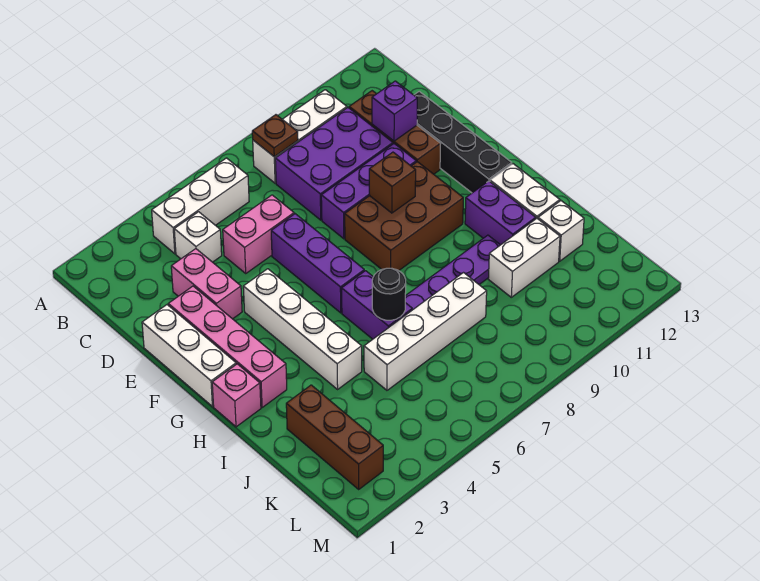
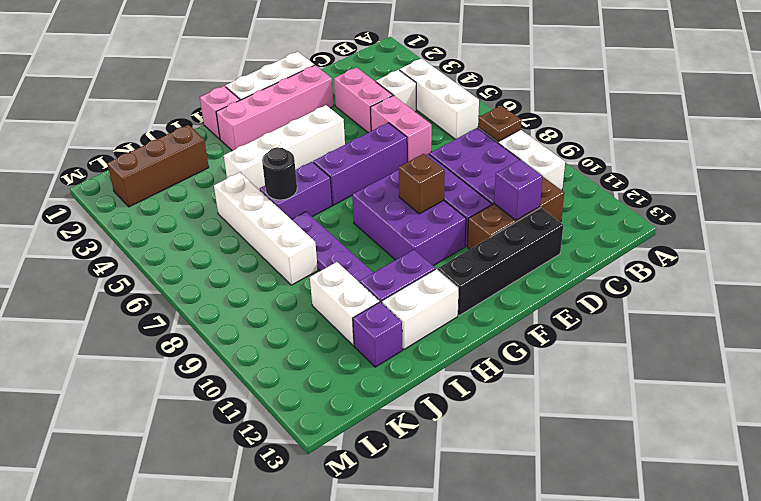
pink 1x2 brick [171,249,242,319] -> pink 1x2 brick turned to [334,67,393,133]
brown 2x3 brick [345,162,463,271] -> purple 2x3 brick [352,170,466,266]
white 1x1 brick [538,201,584,261] -> purple 1x1 brick [353,302,402,367]

